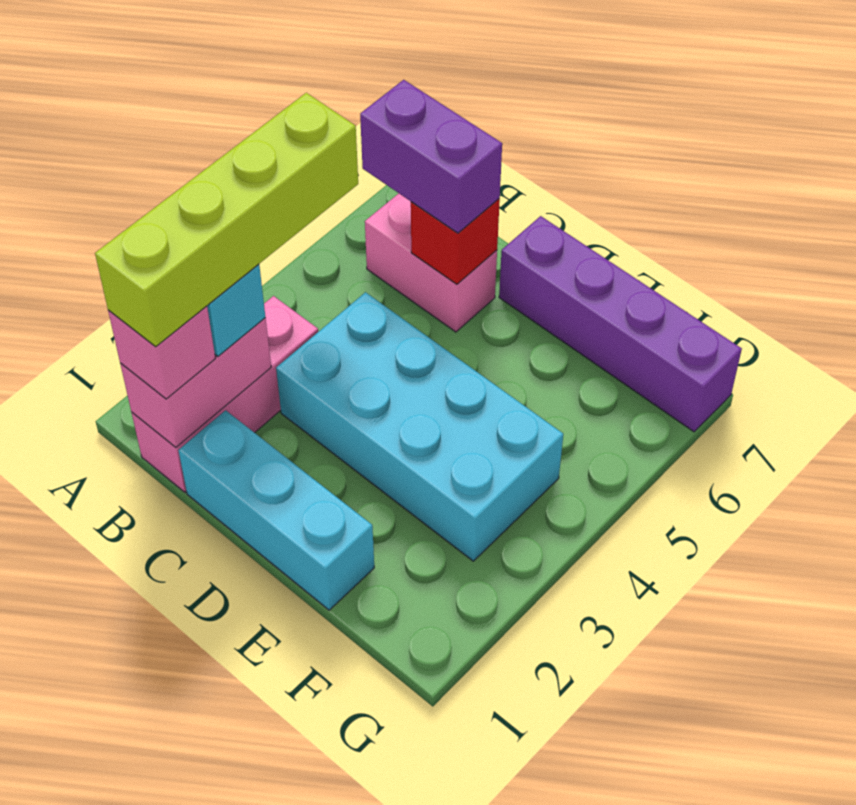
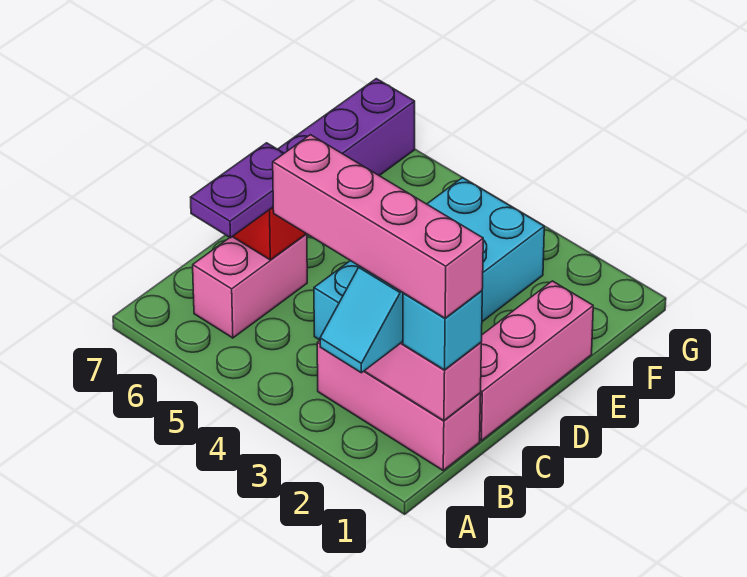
pink 1x1 brick [108,306,215,399] -> cyan 1x1 brick [403,291,482,370]
lime 1x4 brick [95,93,358,347] -> pink 1x4 brick [273,135,483,318]
purple 1x2 brick [360,80,502,233] -> purple 1x2 plate [191,143,284,238]
cyan 1x3 brick [178,410,374,610] -> pink 1x3 brick [480,281,593,441]

